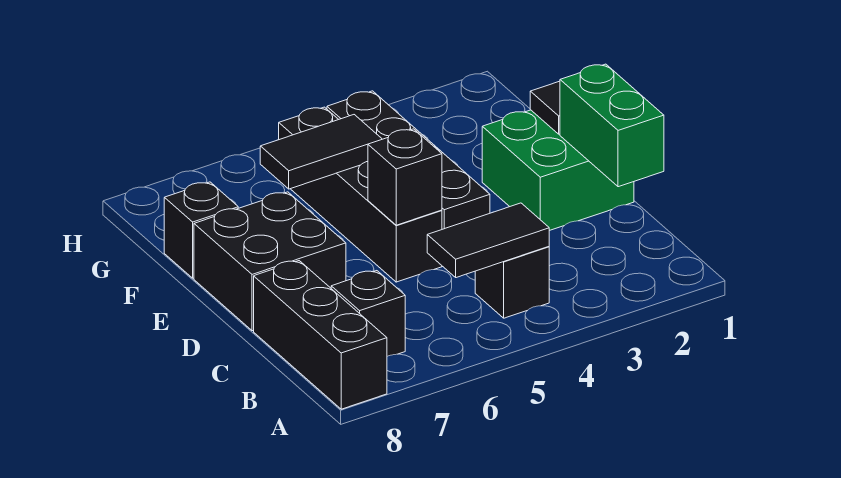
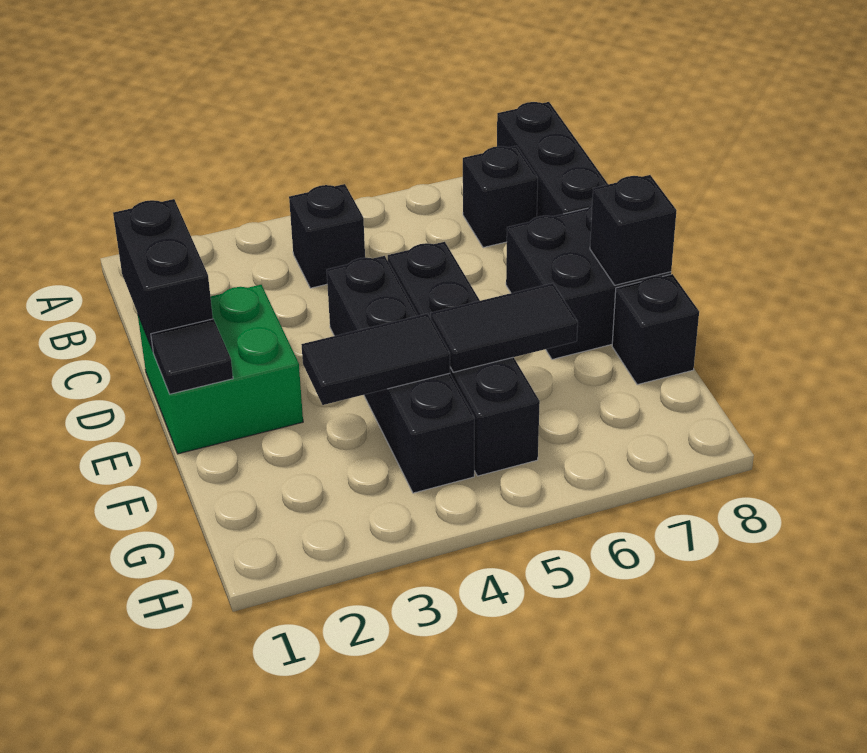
black 1x2 tile [427,203,549,278] -> black 1x2 tile moved to [301,314,450,405]
green 1x2 brick [560,64,664,187] -> black 1x2 brick [113,199,213,351]
black 1x1 brick [368,129,442,225] -> black 1x1 brick moved to [590,175,677,285]

